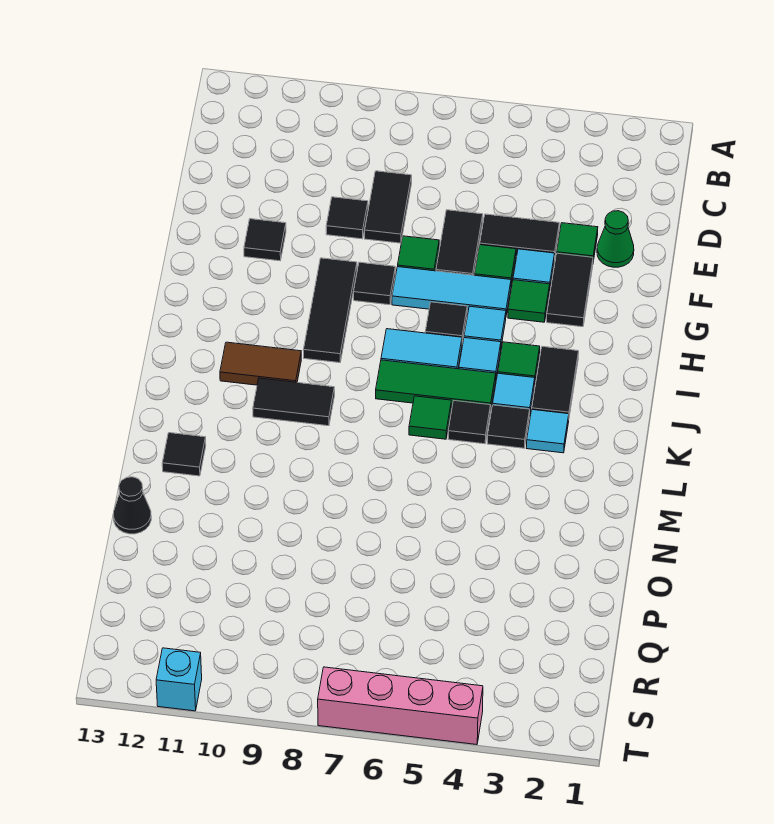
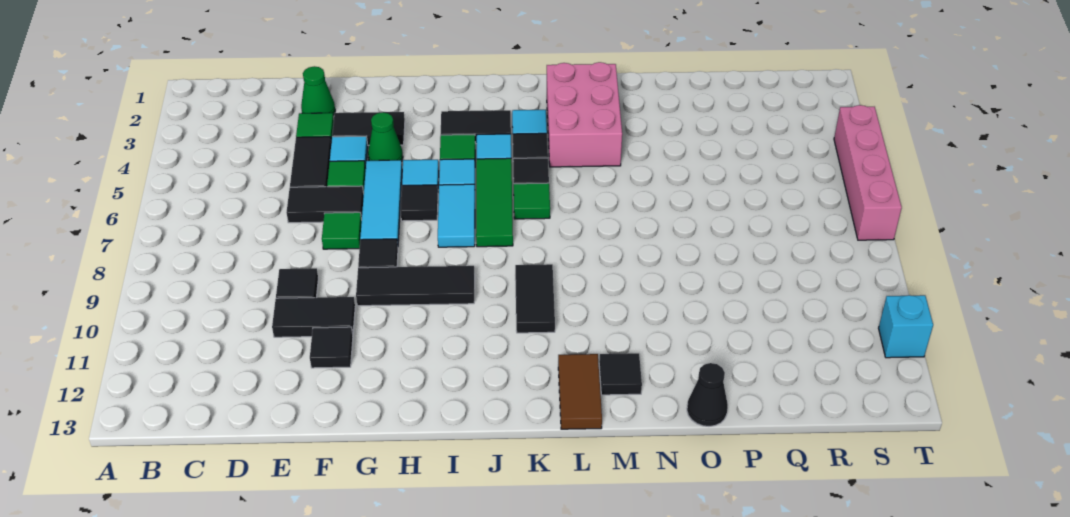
black 1x2 tile [365,171,412,243] -> black 1x2 tile moved to [272,297,355,337]
green 1x1 tile [508,280,550,322] -> green 1x1 cone [368,112,403,162]
brown 1x2 tile [220,342,301,385] -> brown 1x2 tile moved to [558,354,602,429]
none -> pink 2x3 brick [547,62,622,167]

